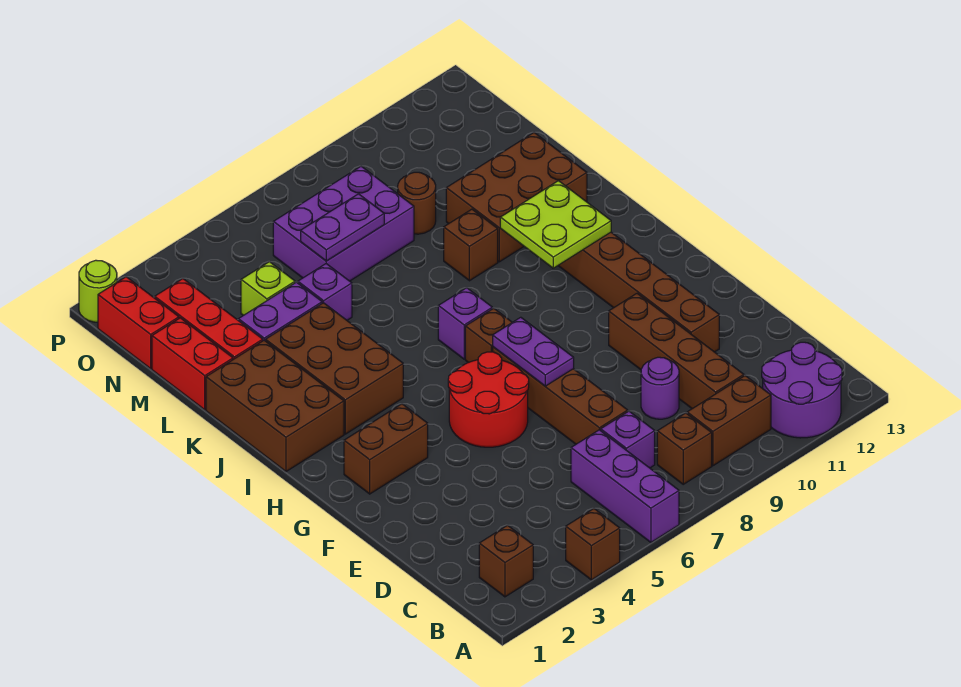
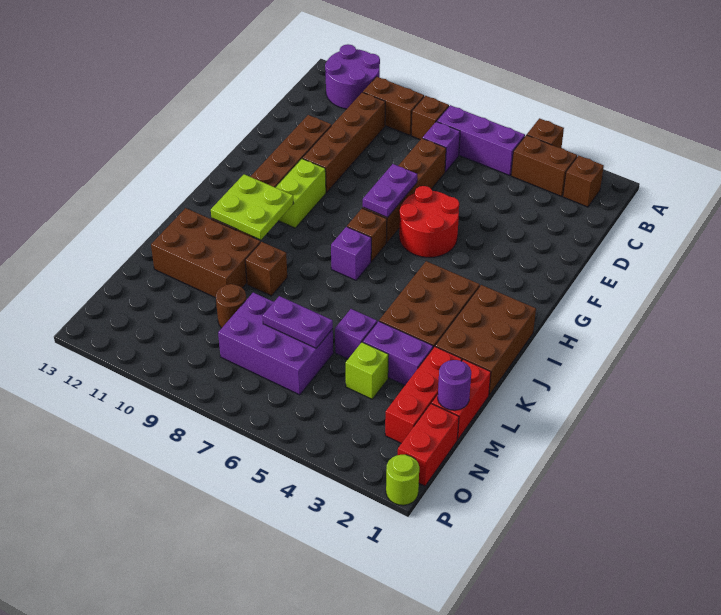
purple 1x3 brick [571,430,679,542] -> purple 1x3 brick turned to [437,105,525,176]
purple 1x1 round brick [641,357,679,419] -> purple 1x1 round brick moved to [438,360,471,410]
brown 1x2 brick [344,404,428,494] -> brown 1x2 brick moved to [511,135,577,196]
none -> lime 1x2 brick [275,159,326,228]

